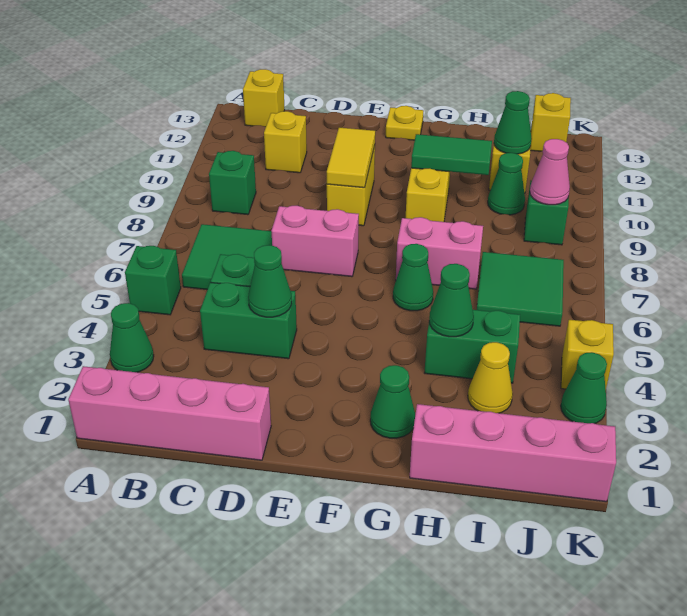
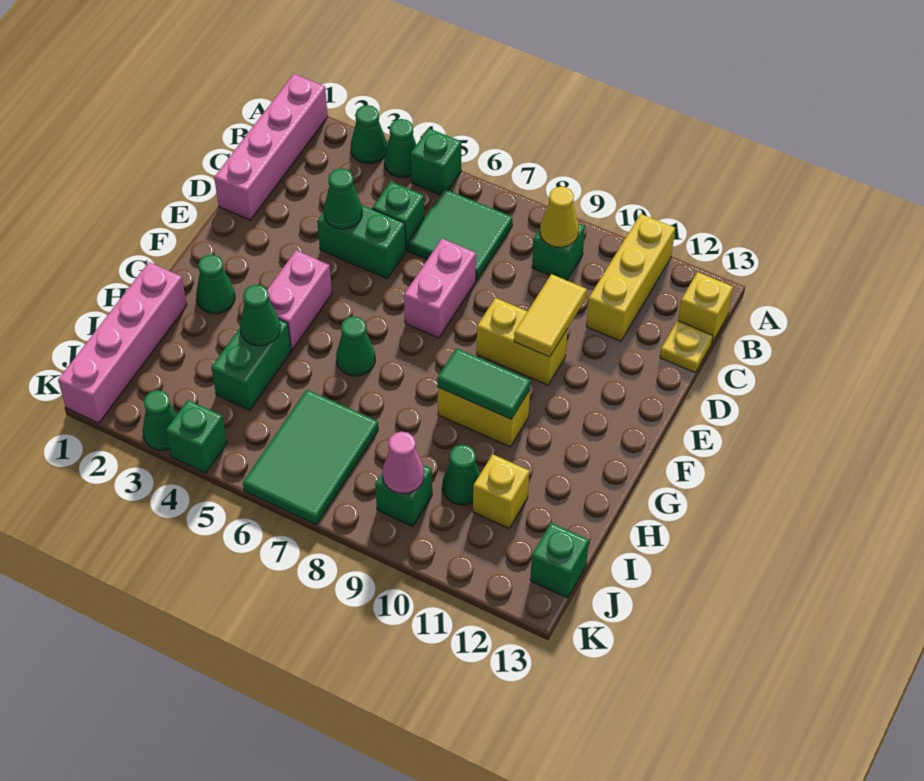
green 1x2 brick [200,282,297,359] -> green 1x2 brick turned to [317,205,406,278]
yellow 1x1 brick [264,111,307,173] -> yellow 1x3 brick [586,214,675,341]
yellow 1x2 tile [327,128,375,188] -> yellow 1x2 tile turned to [514,274,587,357]
yellow 1x1 plate [386,106,423,140] -> yellow 1x1 plate moved to [660,321,713,373]
pink 1x2 brick [396,217,483,289] -> pink 1x2 brick moved to [267,250,332,350]
green 1x2 tile [411,134,492,175] -> green 1x2 tile turned to [437,348,530,419]
yellow 1x1 cone [468,342,513,413] -> yellow 1x1 cone moved to [540,187,579,247]
green 2x2 tile [477,252,564,326] -> green 2x3 tile [243,390,378,524]
green 1x1 cone [494,91,532,154] -> green 1x1 cone moved to [384,119,416,177]
yellow 1x1 brick [530,93,571,151] -> green 1x1 brick [530,523,589,598]
yellow 1x1 brick [561,320,614,389] -> green 1x1 brick [166,400,227,473]

